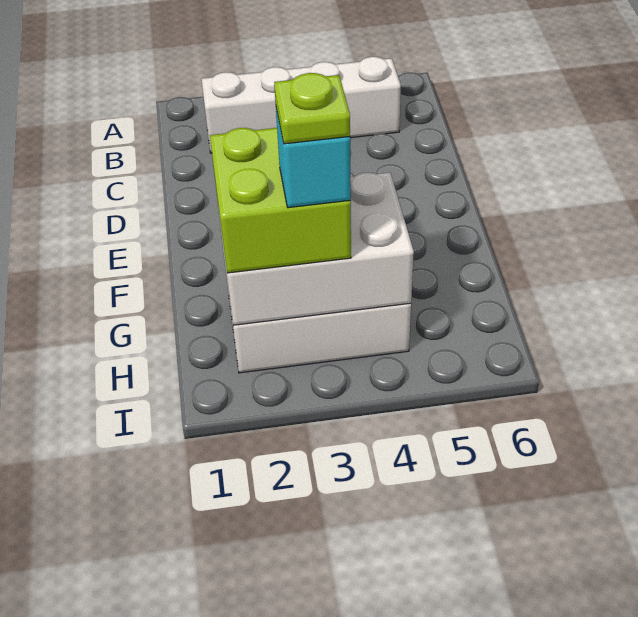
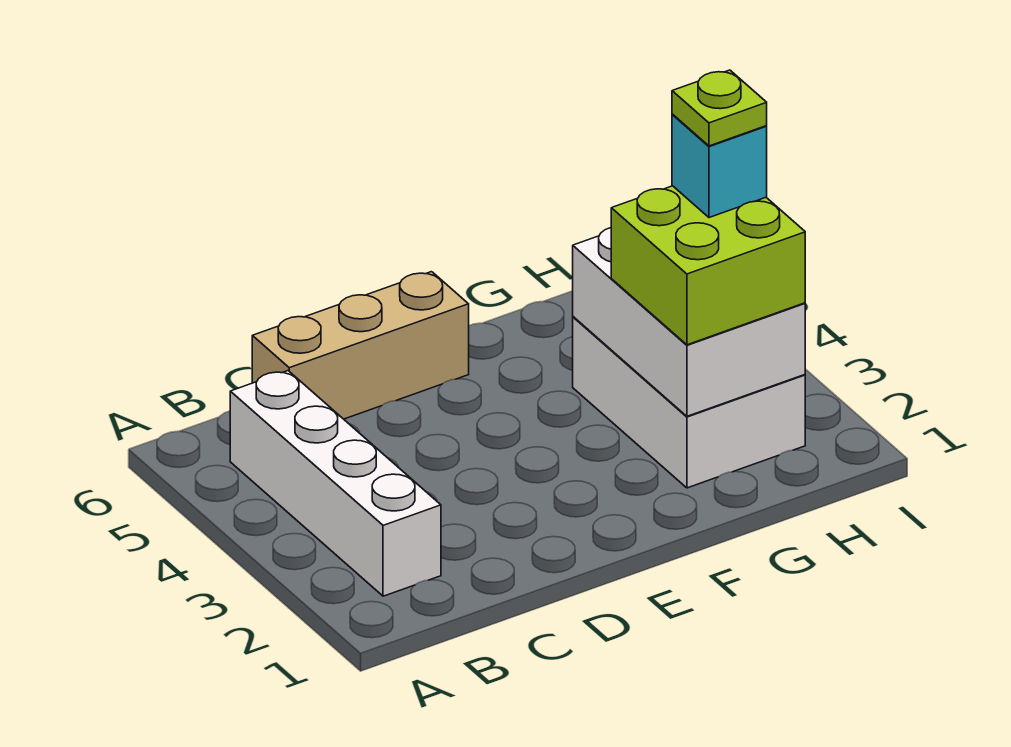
none -> tan 1x3 brick [252,272,469,419]

